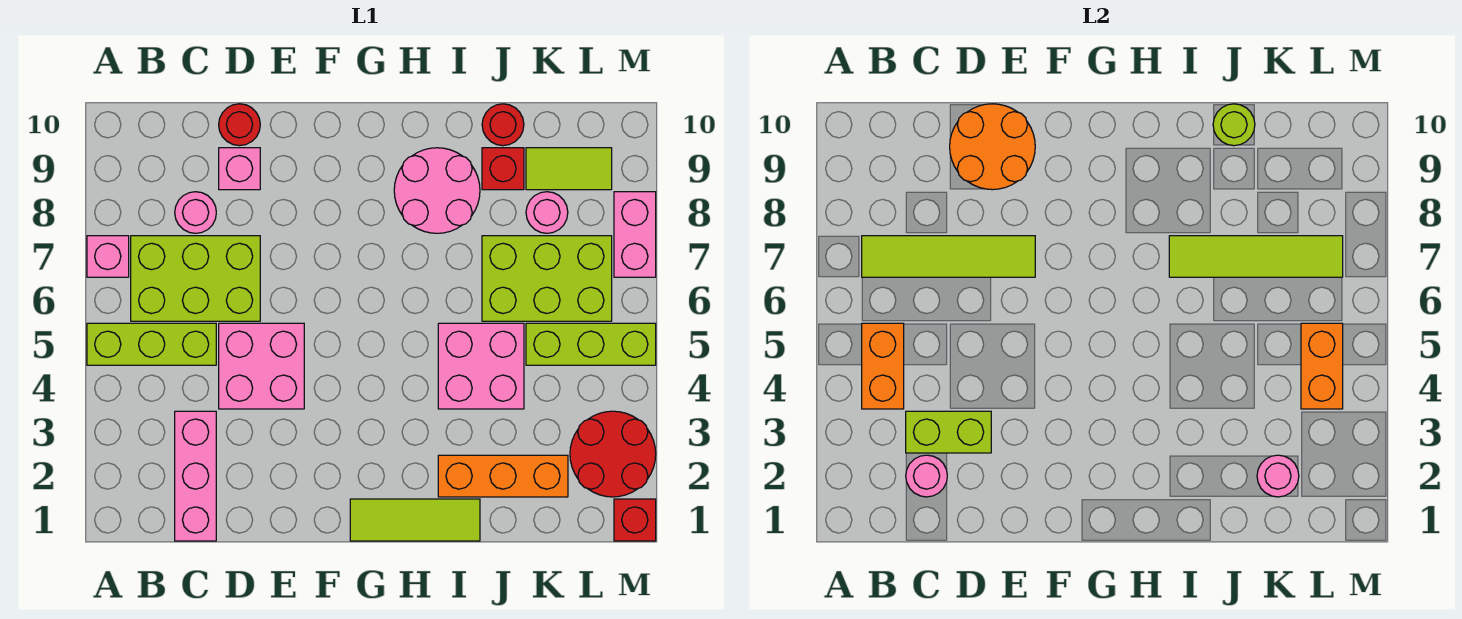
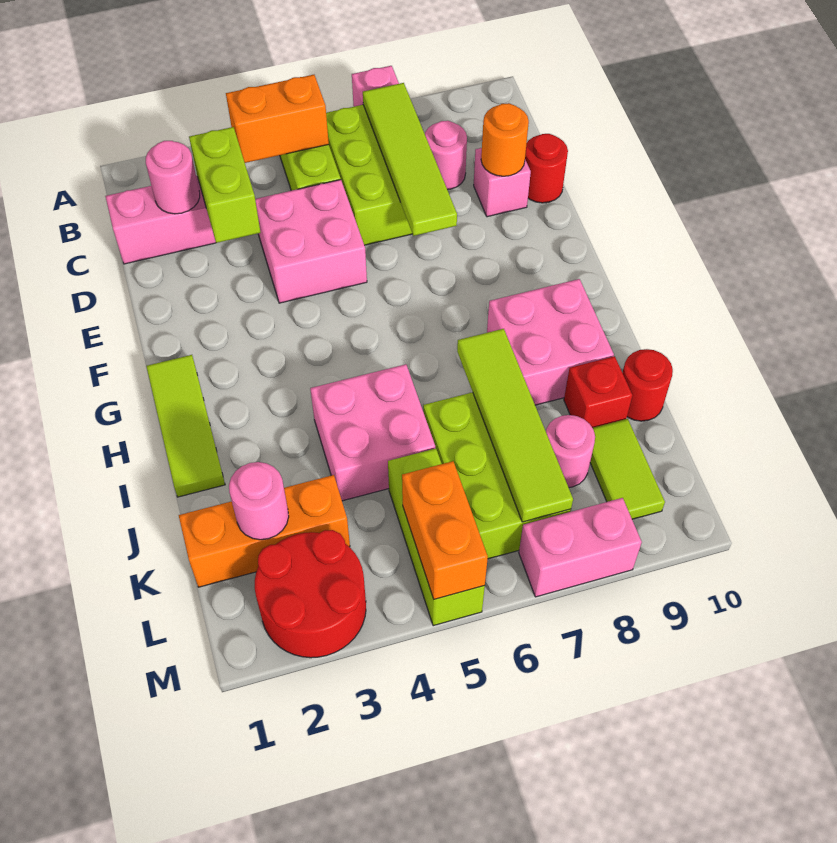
orange 2x2 round brick [950,104,1035,190] -> orange 1x1 round brick [481,103,529,176]
pink 2x2 round brick [394,148,480,233] -> pink 2x2 brick [487,279,614,405]
orange 1x3 brick [438,455,568,497] -> orange 1x3 brick turned to [179,475,350,587]
lime 1x1 round brick [1213,104,1255,146] -> none
orange 1x2 brick [1301,323,1343,409] -> orange 1x2 brick turned to [402,461,488,599]
red 1x1 brick [614,499,656,541] -> none

